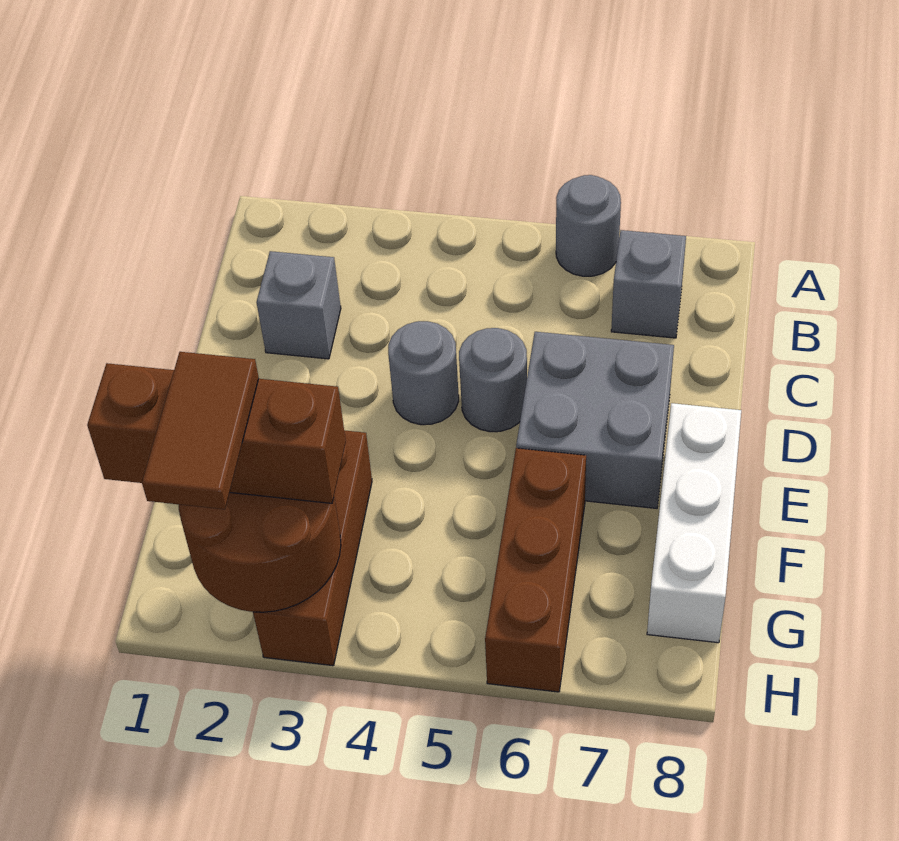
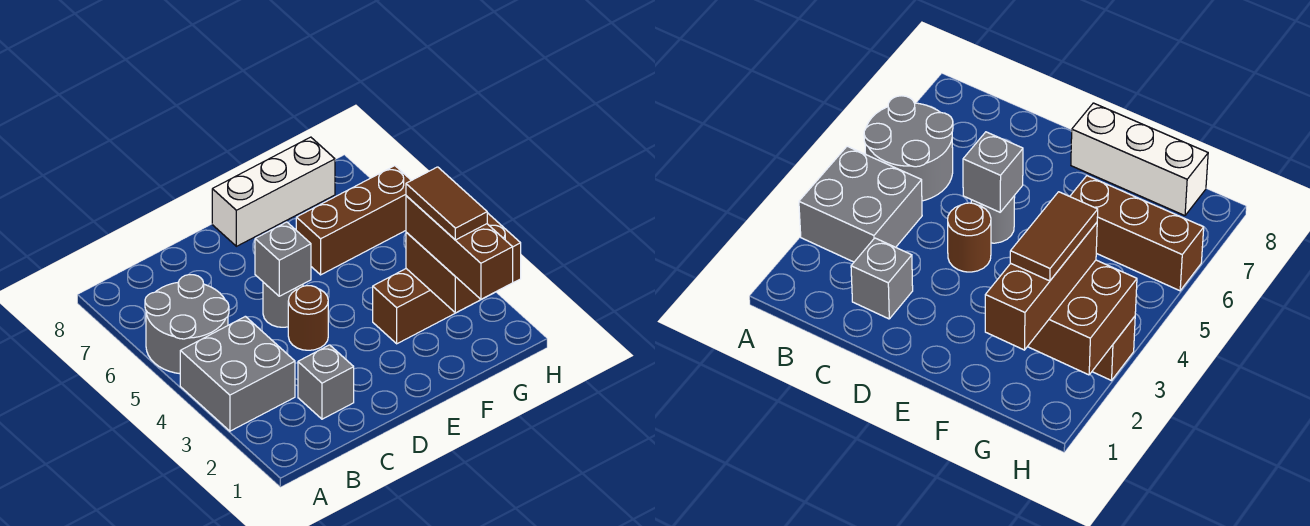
grey 1x1 round brick [556,175,621,276] -> grey 2x2 round brick [145,275,229,374]
grey 1x1 brick [611,230,686,338] -> grey 1x1 brick moved to [255,222,311,296]
grey 1x1 round brick [388,321,459,425] -> brown 1x1 round brick [288,286,328,350]
grey 2x2 brick [516,332,674,508] -> grey 2x2 brick moved to [180,316,295,431]
brown 2x2 round brick [179,493,341,612] -> brown 2x2 brick [406,213,521,313]
brown 1x2 tile [142,352,259,509] -> brown 1x2 tile turned to [406,167,487,240]

